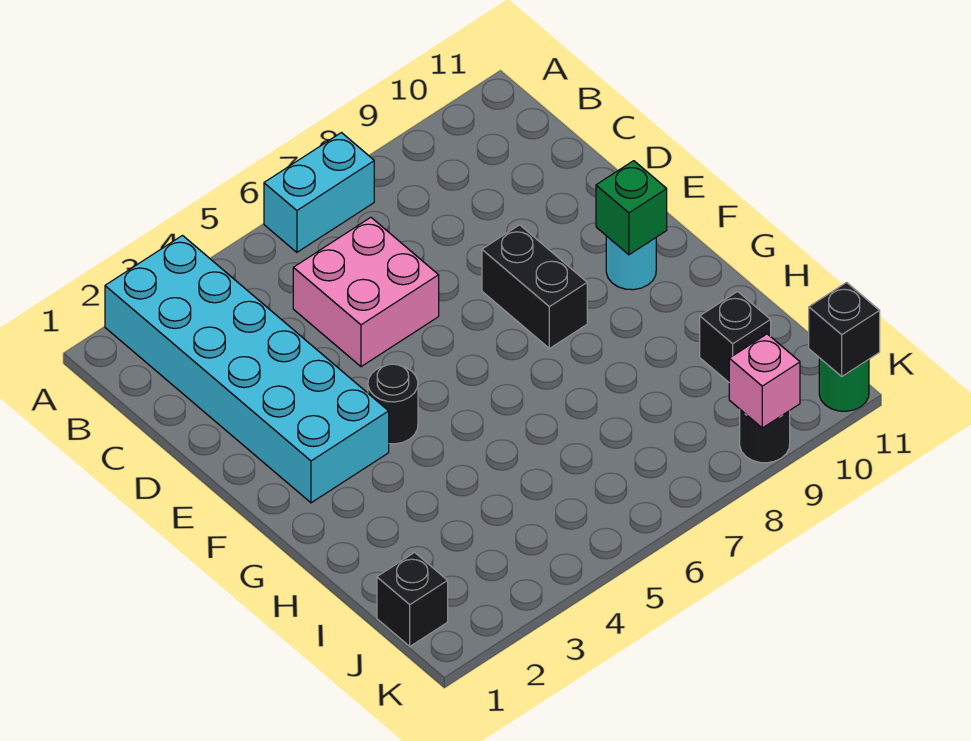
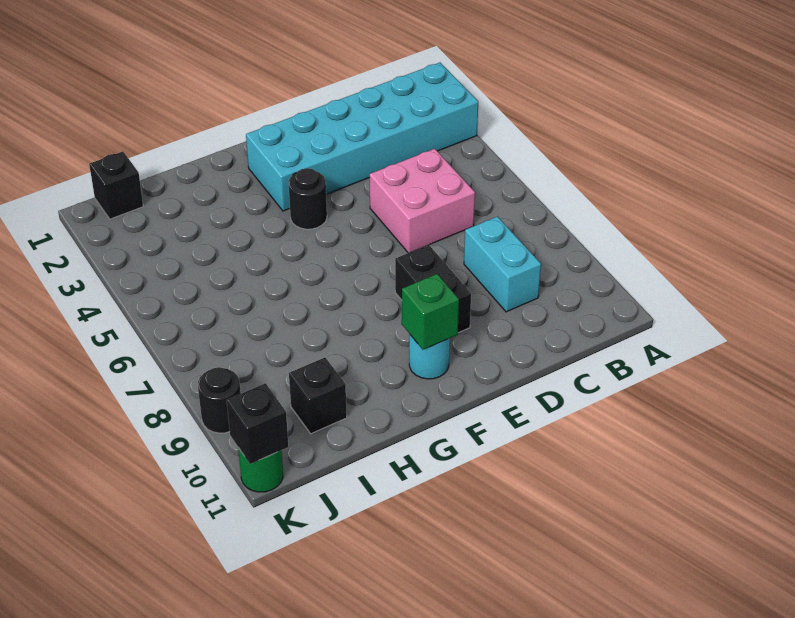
cyan 1x2 brick [264,133,374,252] -> cyan 1x2 brick moved to [464,217,541,312]
black 1x2 brick [482,225,587,348] -> black 1x2 brick turned to [395,245,471,333]
pink 1x1 brick [729,334,800,428] -> none

